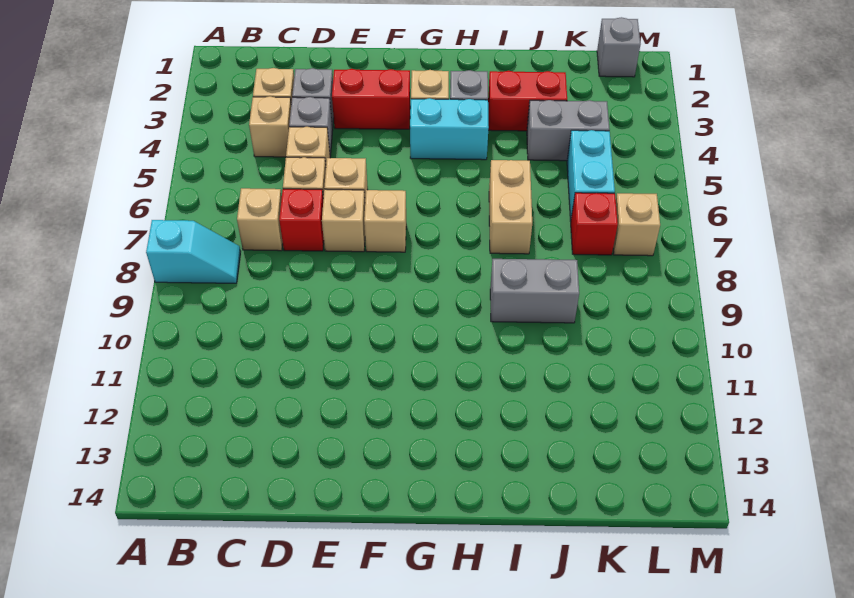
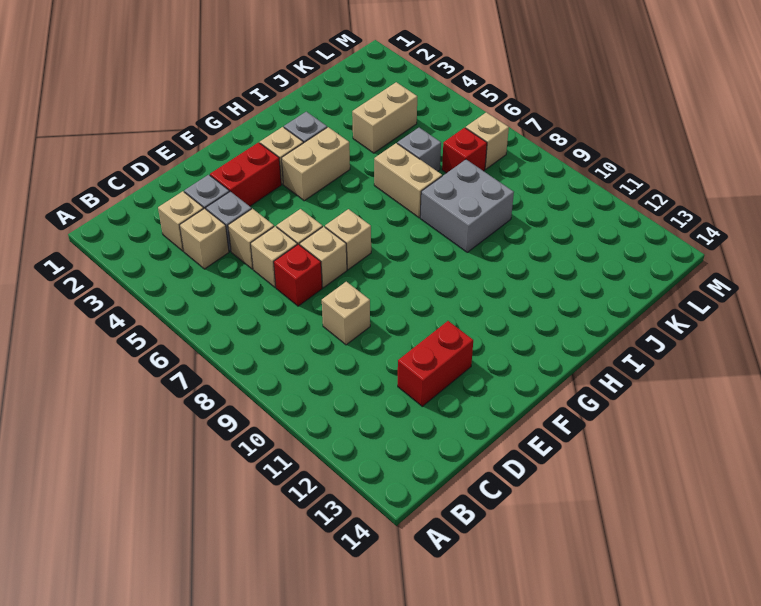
cyan 1x2 slope [146,220,241,283] -> none
tan 1x1 brick [237,188,283,251] -> tan 1x1 brick moved to [322,282,370,345]
cyan 1x2 brick [410,98,489,160] -> tan 1x2 brick [282,127,350,201]
red 1x2 brick [488,71,567,131] -> red 1x2 brick moved to [398,321,473,406]
grey 1x2 brick [490,259,579,323] -> grey 2x2 brick [420,160,514,252]
grey 1x2 brick [527,100,609,161] -> tan 1x2 brick [352,82,417,153]
cyan 1x2 brick [567,130,615,221] -> none
grey 1x1 brick [597,17,640,77] -> grey 1x1 brick moved to [397,128,441,171]

